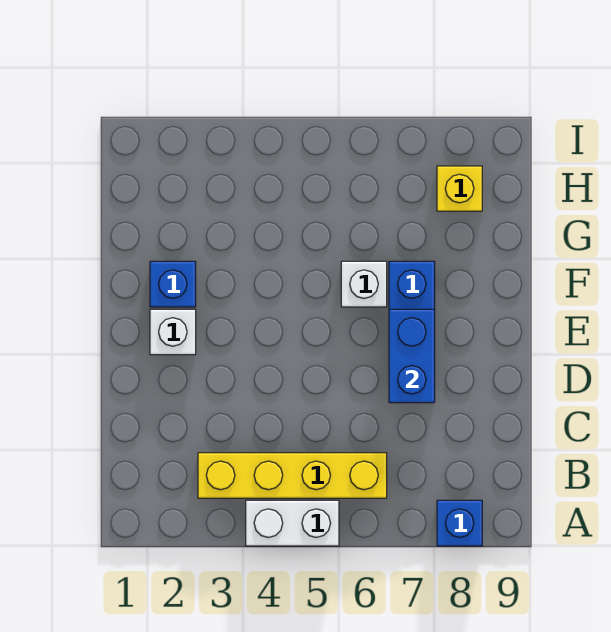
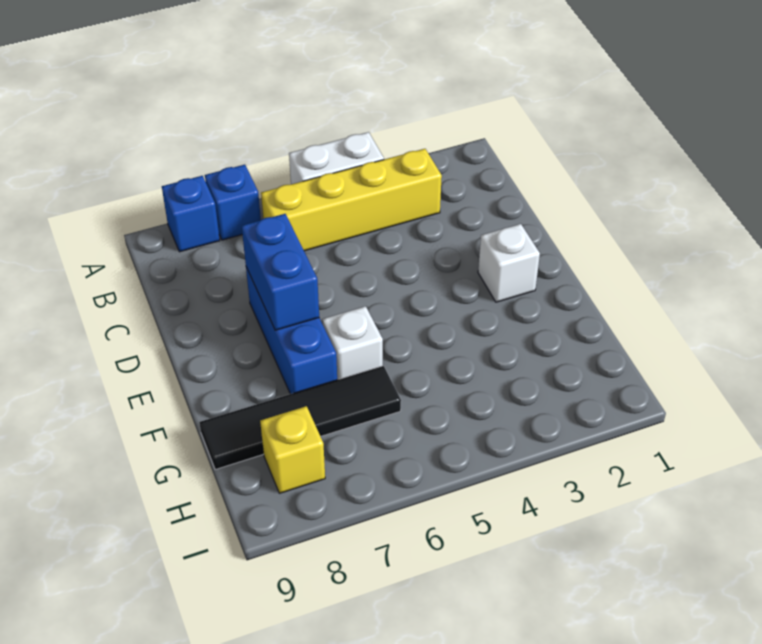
blue 1x1 brick [150,261,196,307] -> blue 1x1 brick moved to [205,165,261,240]
none -> black 1x4 tile [199,366,401,470]

